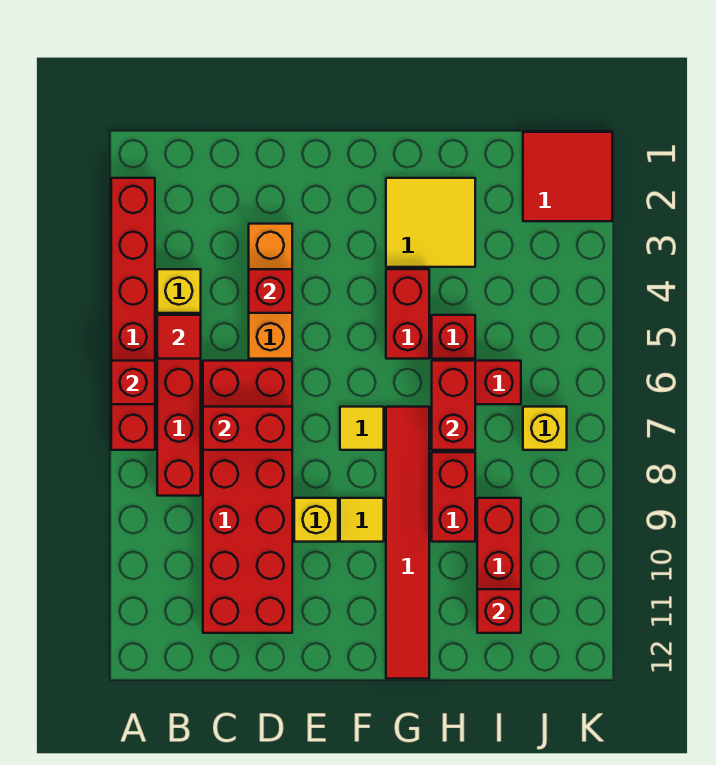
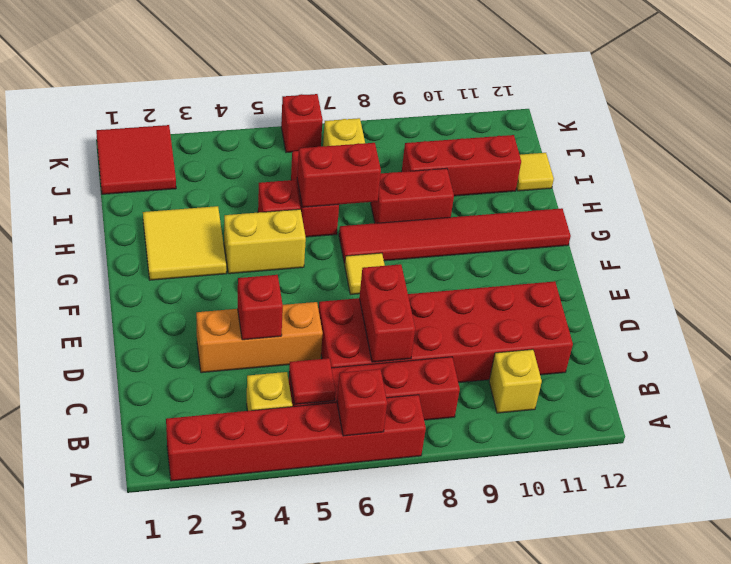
yellow 1x1 brick [294,498,338,542] -> yellow 1x1 brick moved to [489,349,542,413]
yellow 1x1 tile [340,498,384,542] -> yellow 1x1 tile moved to [516,153,554,191]
red 1x2 brick [386,269,429,359] -> yellow 1x2 brick [224,209,306,274]
red 1x1 brick [477,589,521,633] -> red 1x1 brick moved to [281,94,323,152]

